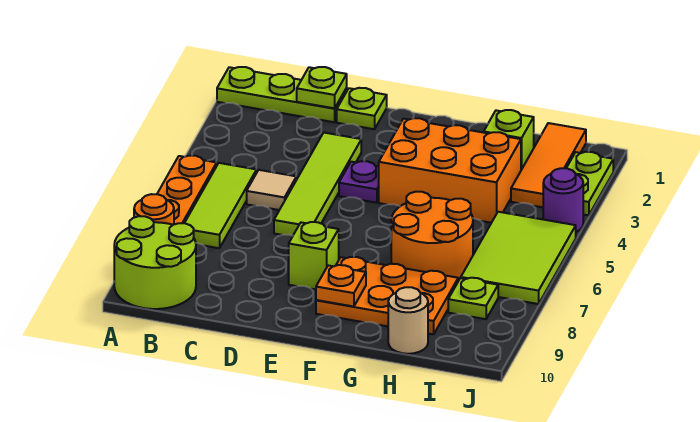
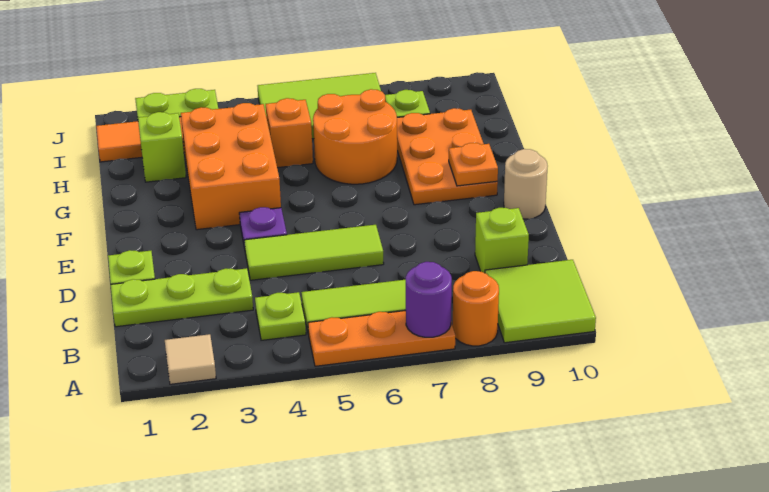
lime 1x3 plate [217,67,347,122] -> lime 1x3 plate turned to [111,268,253,327]
lime 2x2 round brick [114,216,196,309] -> lime 2x2 tile [485,260,596,343]
lime 1x1 plate [297,67,347,108] -> lime 1x1 plate moved to [255,292,306,340]
tan 1x1 tile [247,170,296,210] -> tan 1x1 tile moved to [165,334,216,384]
lime 1x4 tile [274,133,361,236] -> lime 1x3 tile [244,225,384,280]
lime 1x1 brick [289,222,339,289] -> lime 1x1 brick moved to [475,208,529,273]
none -> orange 1x1 brick [266,98,313,168]
tan 1x1 round brick [388,287,428,354] -> tan 1x1 round brick moved to [504,149,548,219]
purple 1x1 round brick [543,168,583,232] -> purple 1x1 round brick moved to [406,262,452,337]

